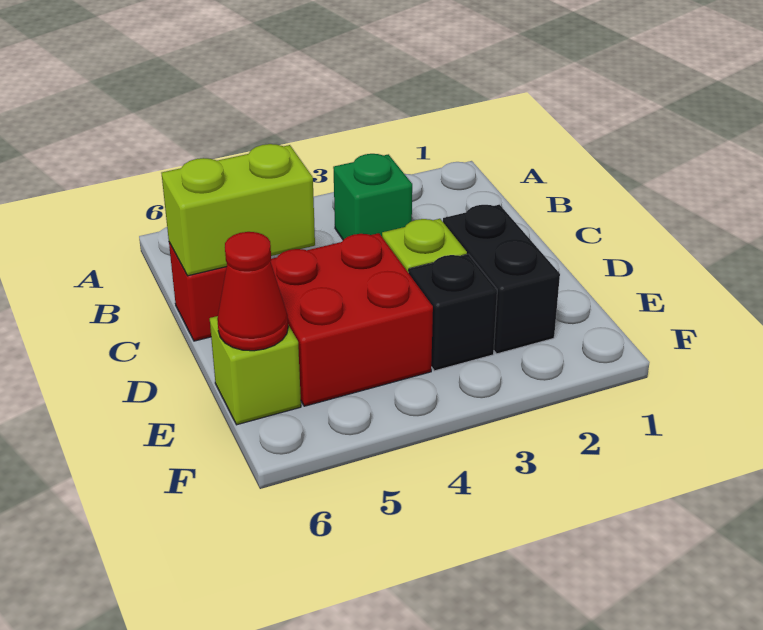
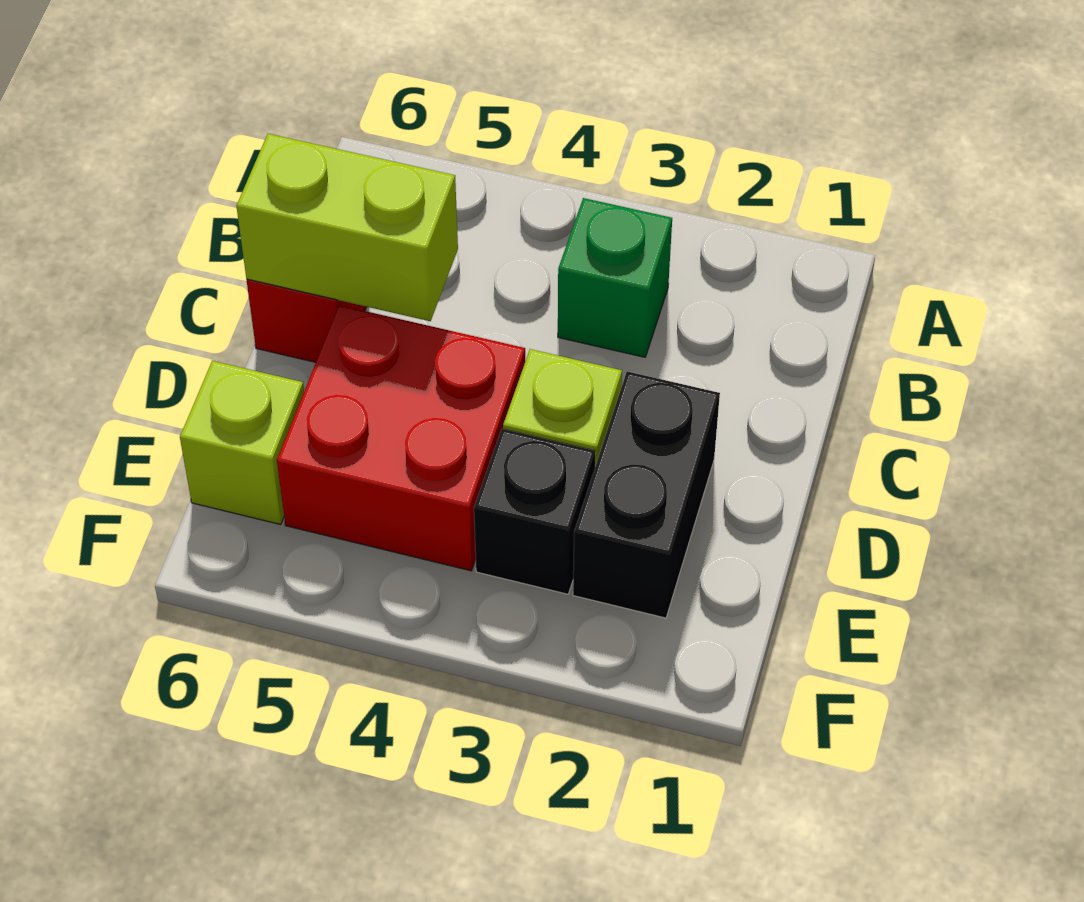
red 1x1 cone [217,232,288,351] -> none

